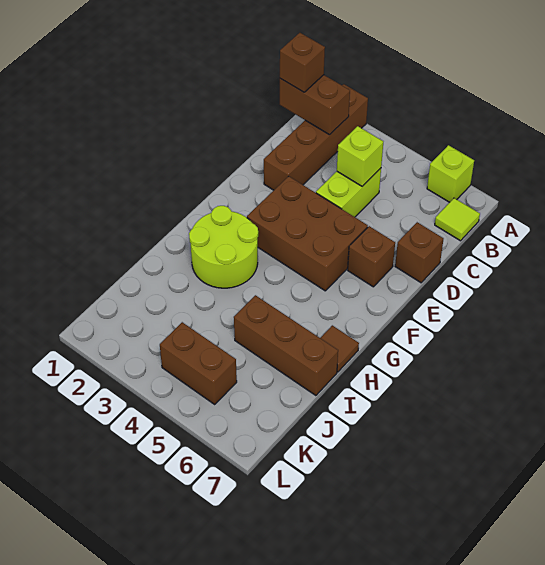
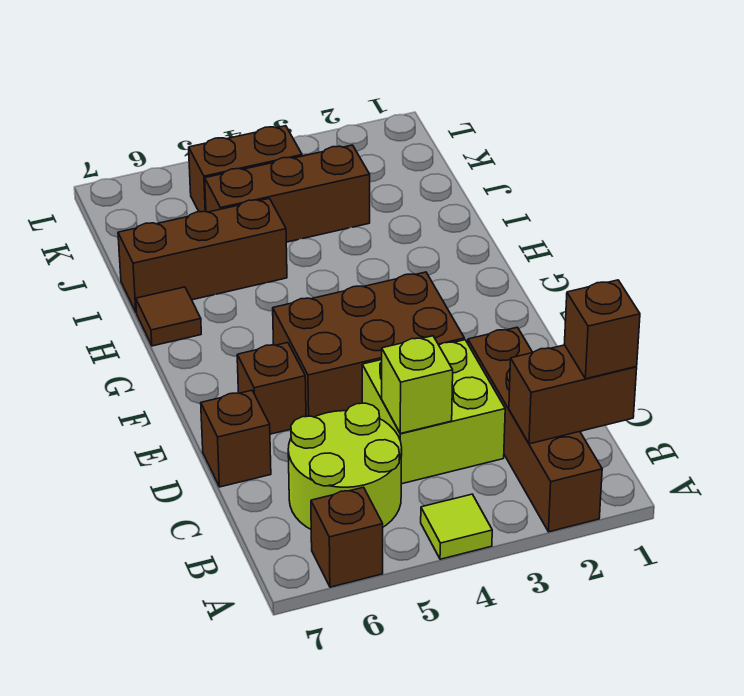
lime 1x1 brick [427,145,474,202] -> brown 1x1 brick [311,487,383,587]
lime 1x1 tile [435,198,480,241] -> lime 1x1 tile moved to [421,494,492,559]
lime 1x2 brick [316,168,381,217] -> lime 2x2 brick [362,340,505,484]
lime 2x2 round brick [189,206,258,288] -> lime 2x2 round brick moved to [288,403,402,529]
none -> brown 1x3 brick [205,145,370,242]

